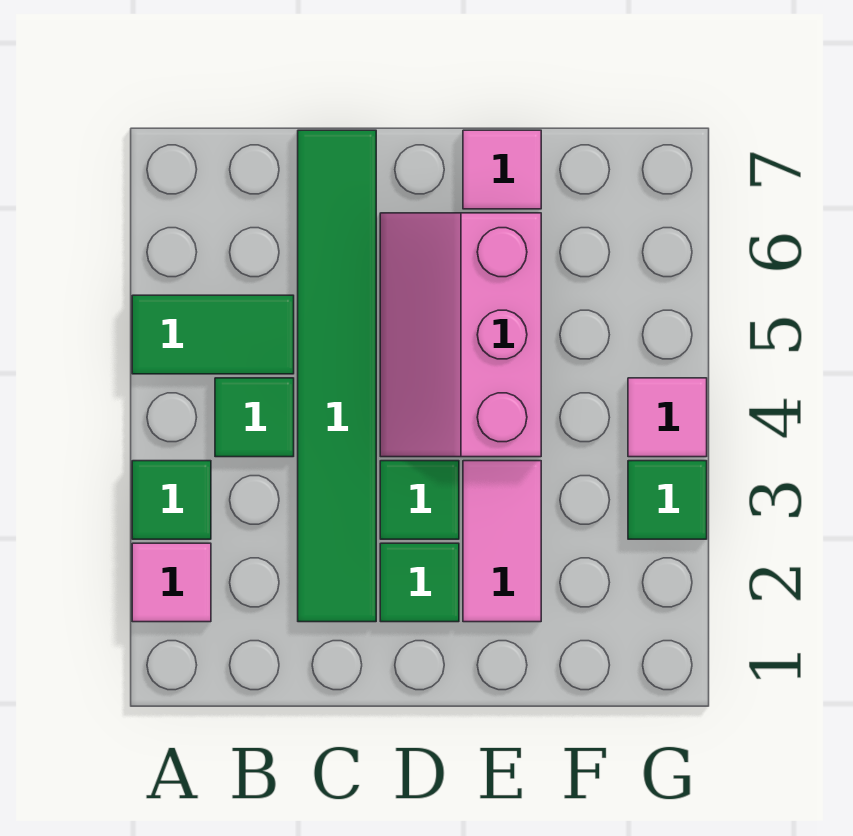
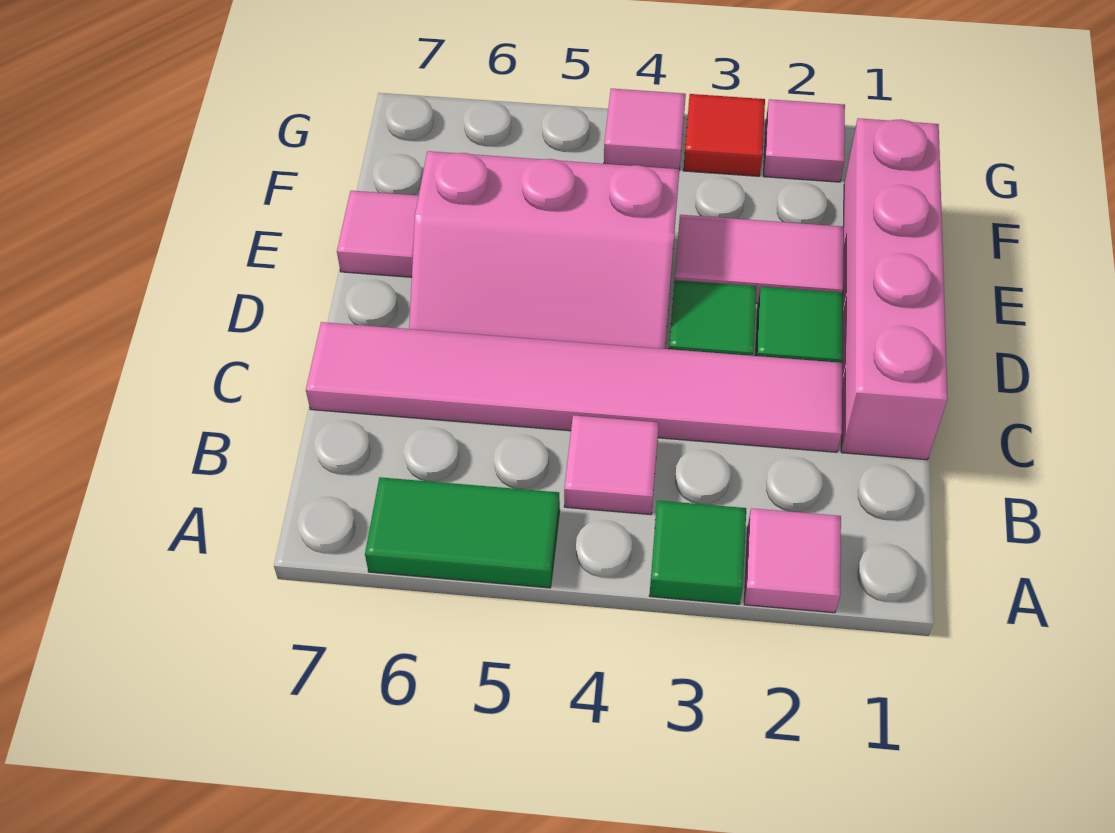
green 1x2 tile [132,295,294,374] -> green 1x2 tile turned to [365,477,560,588]
green 1x1 tile [215,378,294,457] -> pink 1x1 tile [564,415,659,515]
none -> pink 1x4 brick [841,118,948,460]
green 1x6 tile [298,130,376,622] -> pink 1x6 tile [306,322,842,452]
none -> pink 1x1 tile [764,99,845,182]
green 1x1 tile [628,461,707,539] -> red 1x1 tile [683,94,765,176]

